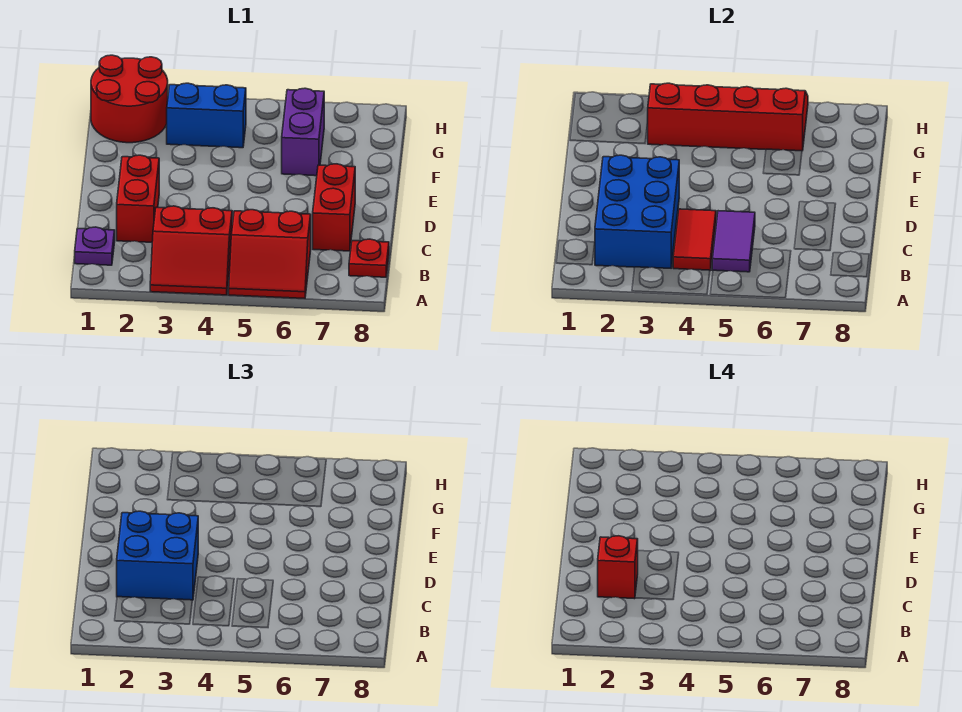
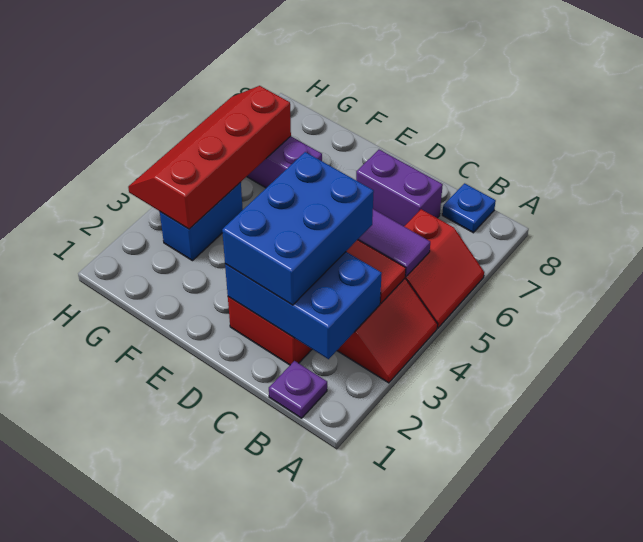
red 1x1 plate [349,239,389,277] -> blue 1x1 plate [442,183,496,233]
blue 2x2 brick [117,511,198,600] -> blue 2x3 brick [222,152,374,305]
red 1x1 brick [598,536,638,599] -> none
red 1x2 brick [313,164,355,251] -> purple 1x2 brick [356,150,443,226]
red 2x2 round brick [91,55,168,143] -> none

